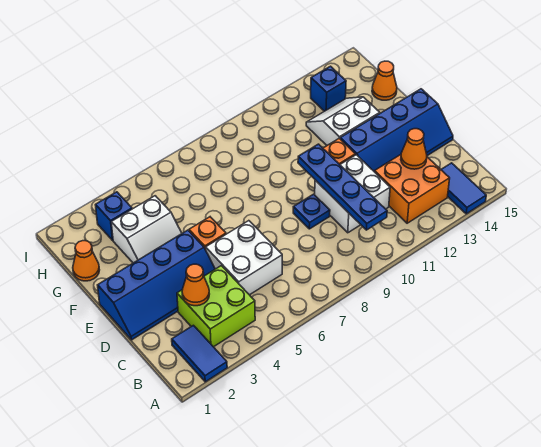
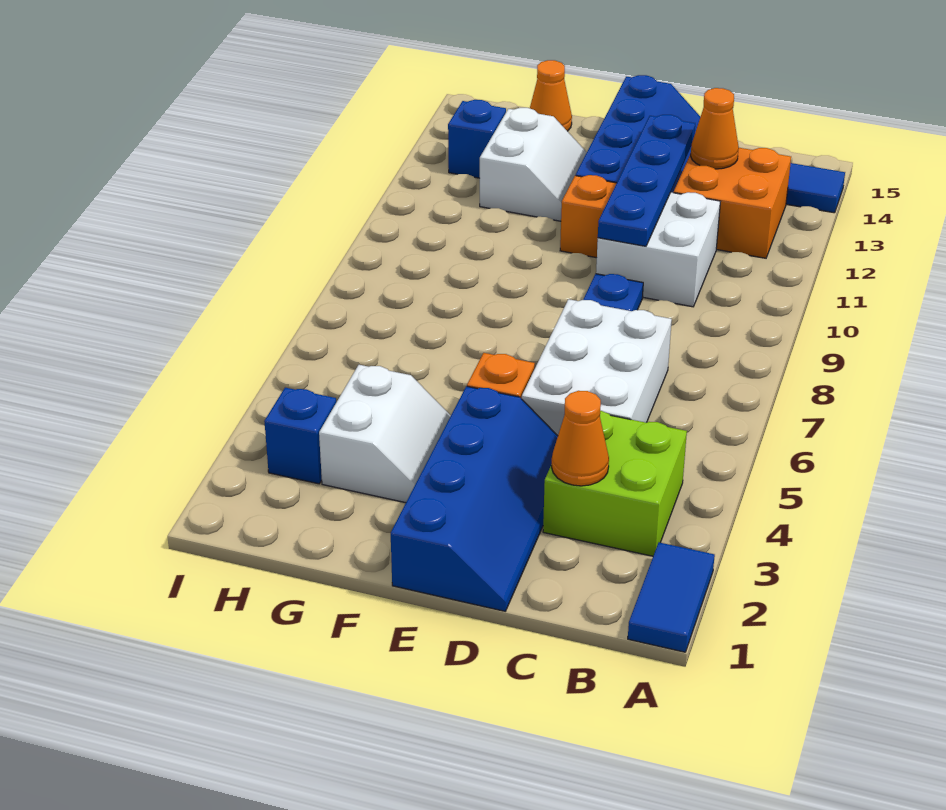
blue 1x2 tile [172,325,227,382] -> blue 1x2 tile turned to [628,542,715,652]
blue 1x4 plate [298,144,387,230] -> blue 1x4 plate turned to [598,115,695,246]
white 2x2 brick [206,221,282,295] -> white 2x3 brick [522,299,672,436]
white 2x2 slope [306,97,380,145] -> white 2x2 slope turned to [480,108,587,221]
orange 1x1 cone [73,241,99,281] -> none

